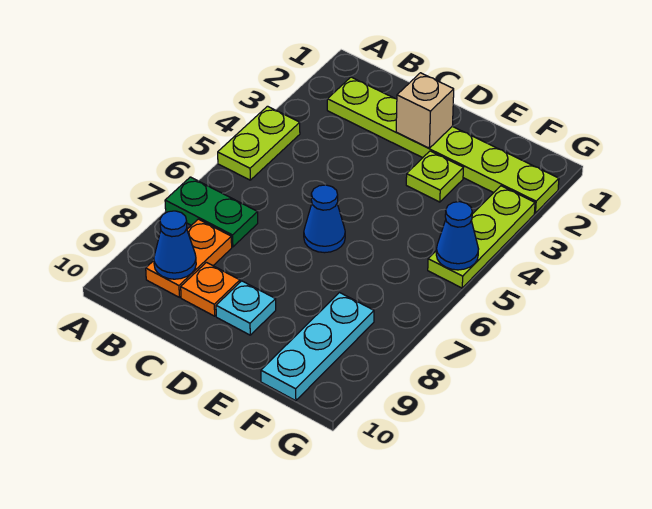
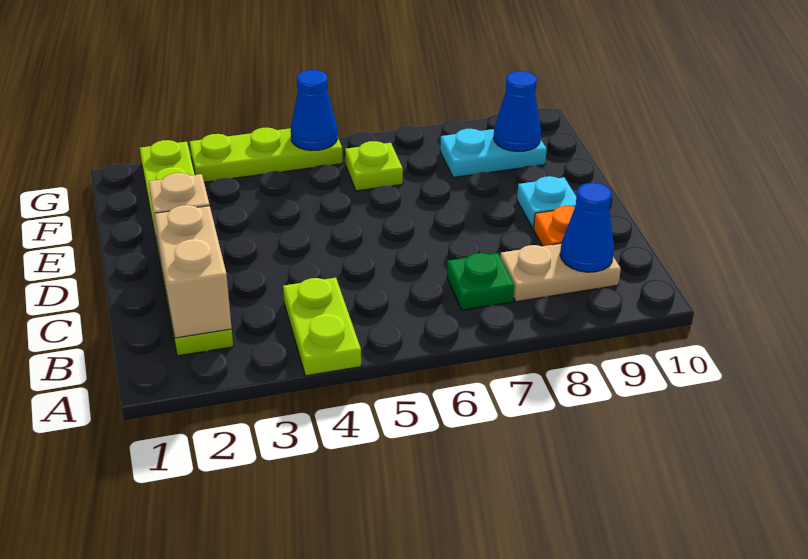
lime 1x2 plate [218,106,300,180] -> lime 1x2 plate turned to [283,278,361,376]
green 1x2 plate [165,177,258,247] -> green 1x1 plate [447,253,514,310]
none -> tan 1x2 brick [155,205,232,338]
orange 1x2 plate [146,219,232,297] -> tan 1x2 plate [500,243,621,302]
blue 1x1 cone [304,185,345,253] -> blue 1x1 cone moved to [494,71,541,152]
lime 1x1 plate [406,151,463,202] -> lime 1x1 plate moved to [345,141,403,191]
cyan 1x3 plate [261,293,374,401] -> cyan 1x2 plate [440,129,547,177]

